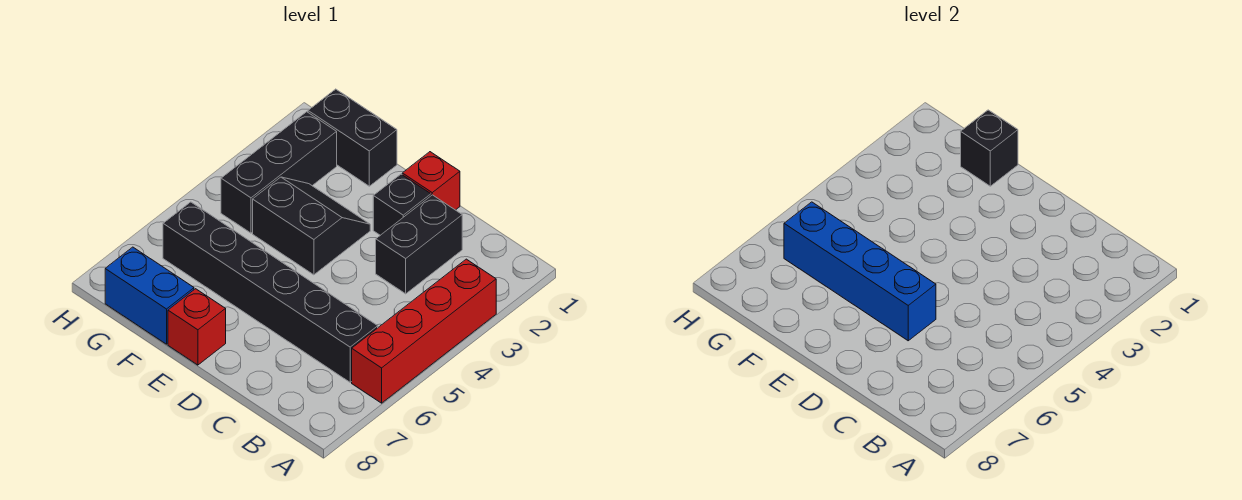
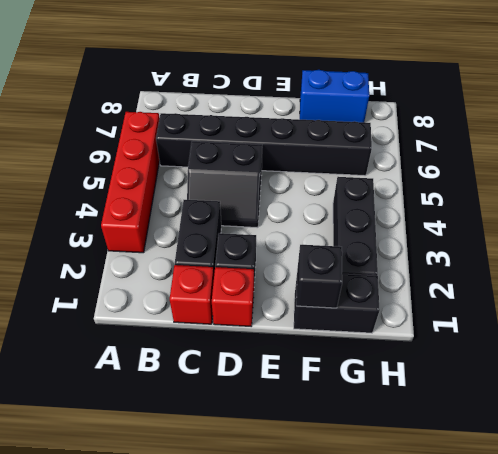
blue 1x4 brick [784,202,936,341] -> none
black 2x2 slope [253,177,370,275] -> black 2x2 slope moved to [187,141,262,228]
red 1x1 brick [168,289,226,365] -> red 1x1 brick moved to [170,265,214,324]

